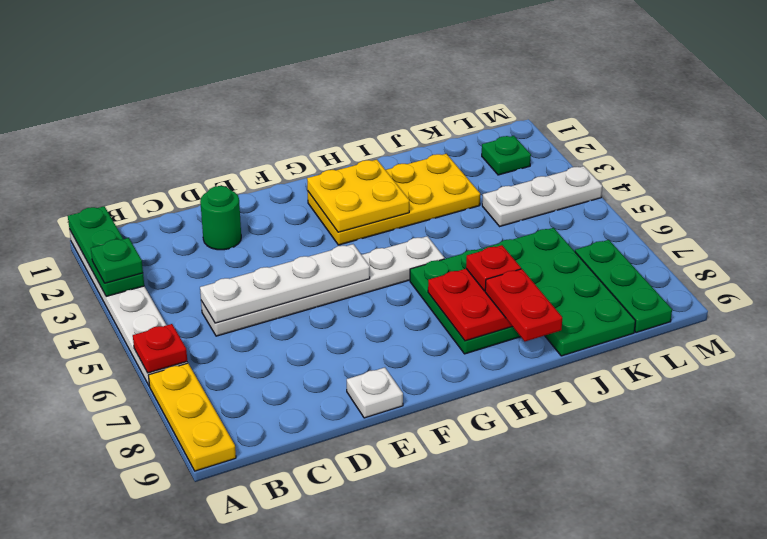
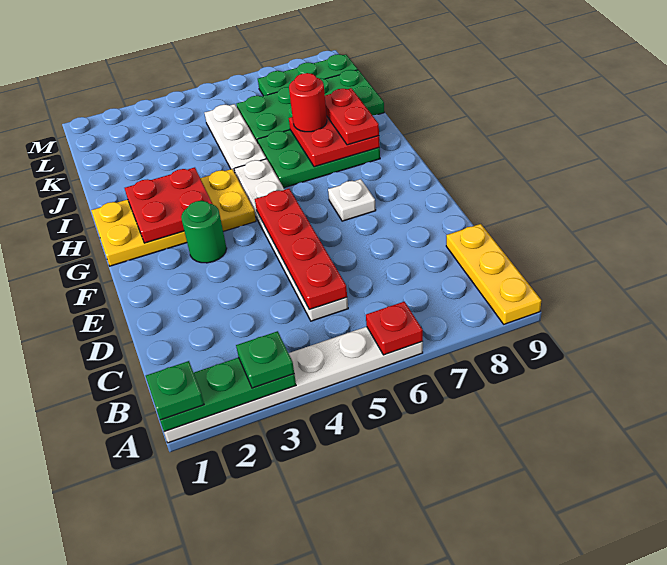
yellow 1x3 plate [148,363,236,471] -> yellow 1x3 plate turned to [446,224,541,324]
white 1x4 plate [200,244,370,323] -> red 1x4 plate [255,189,347,309]
green 1x1 round brick [200,186,241,250] -> green 1x1 round brick moved to [181,201,227,263]
white 1x1 plate [347,368,403,418] -> white 1x1 plate moved to [328,179,376,221]
yellow 2x4 plate [308,154,480,245] -> yellow 2x4 plate turned to [91,169,256,266]
yellow 2x2 plate [307,160,409,232] -> red 2x2 plate [125,167,212,243]
red 1x1 plate [466,245,521,291] -> red 1x1 round brick [289,73,327,132]
red 1x2 plate [485,269,562,341] -> red 1x2 plate turned to [325,88,379,145]
white 1x3 plate [482,166,602,226] -> white 1x3 plate moved to [205,104,266,172]
green 1x1 plate [482,136,531,175] -> green 1x1 plate moved to [146,361,204,420]

